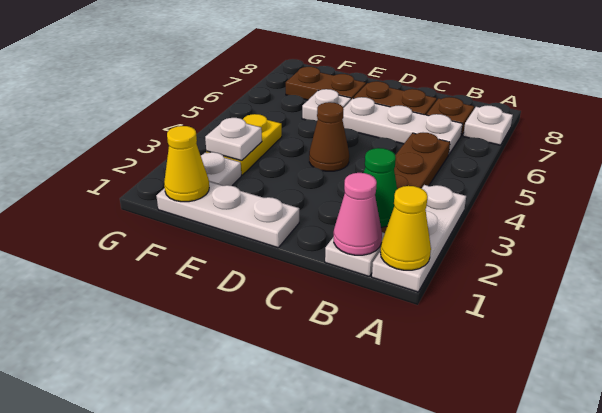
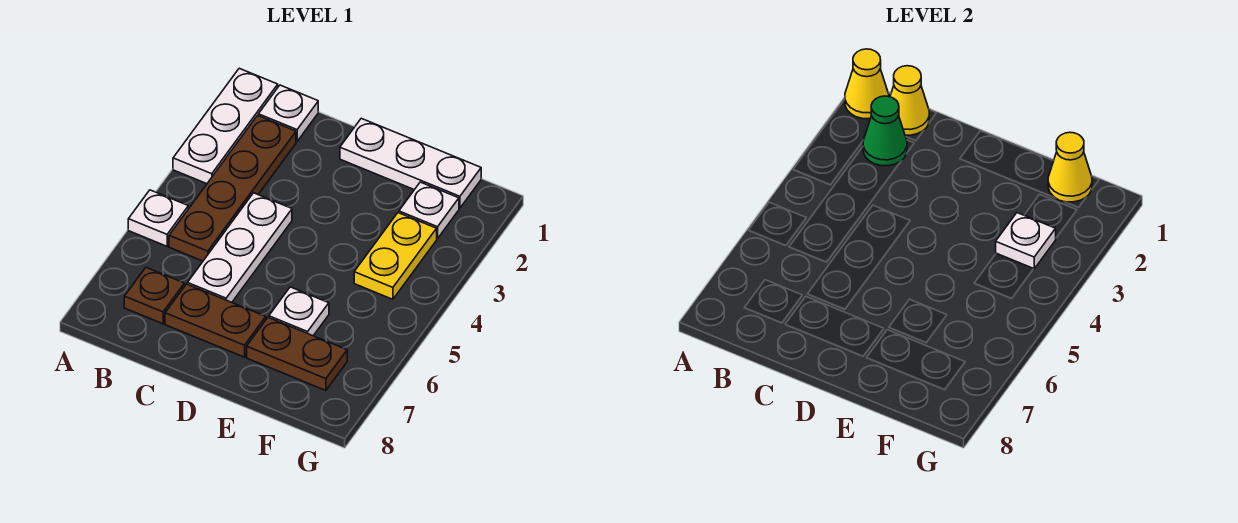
white 1x1 plate [463,105,513,145] -> white 1x1 plate moved to [128,190,188,246]
pink 1x1 cone [334,173,382,255] -> yellow 1x1 cone [890,66,929,135]
white 1x3 plate [342,97,462,154] -> white 1x3 plate turned to [187,193,292,302]
brown 1x1 cone [309,102,349,171] -> none

